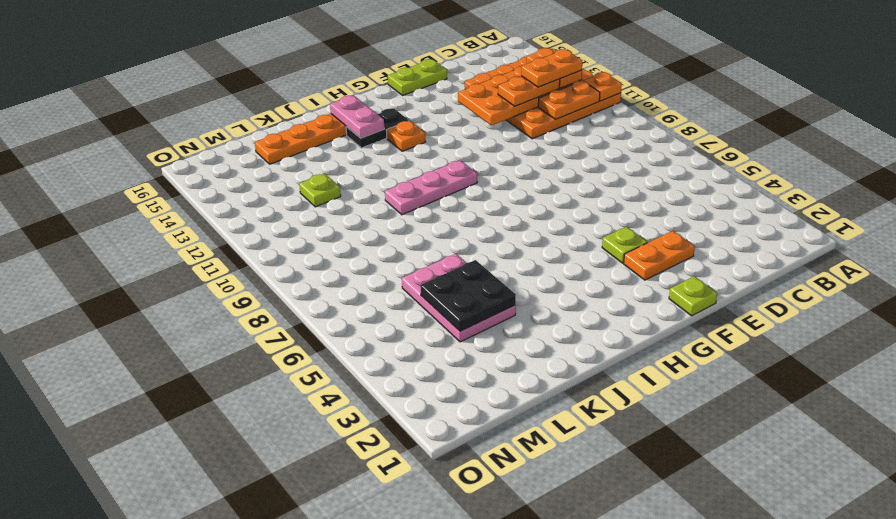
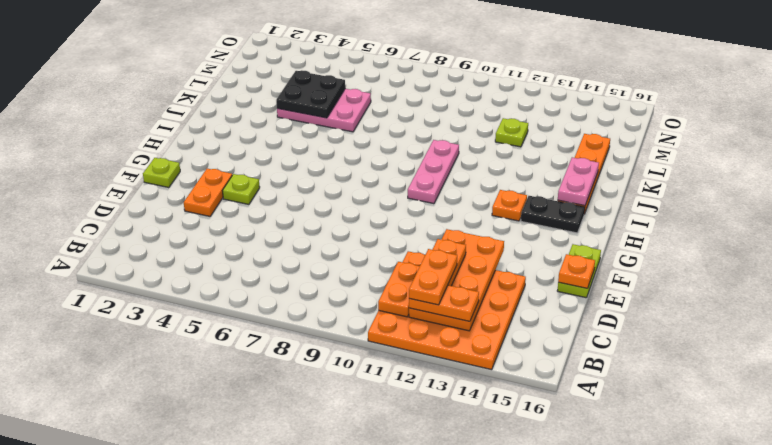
orange 1x1 plate [584,72,622,101] -> orange 1x1 plate moved to [558,254,595,288]
black 1x2 plate [346,108,409,148] -> black 1x2 plate turned to [521,196,585,233]
pink 1x2 plate [330,95,384,138] -> pink 1x2 plate turned to [558,157,599,206]

